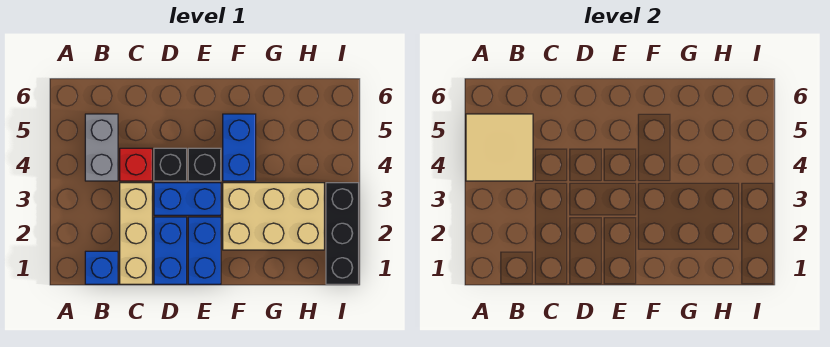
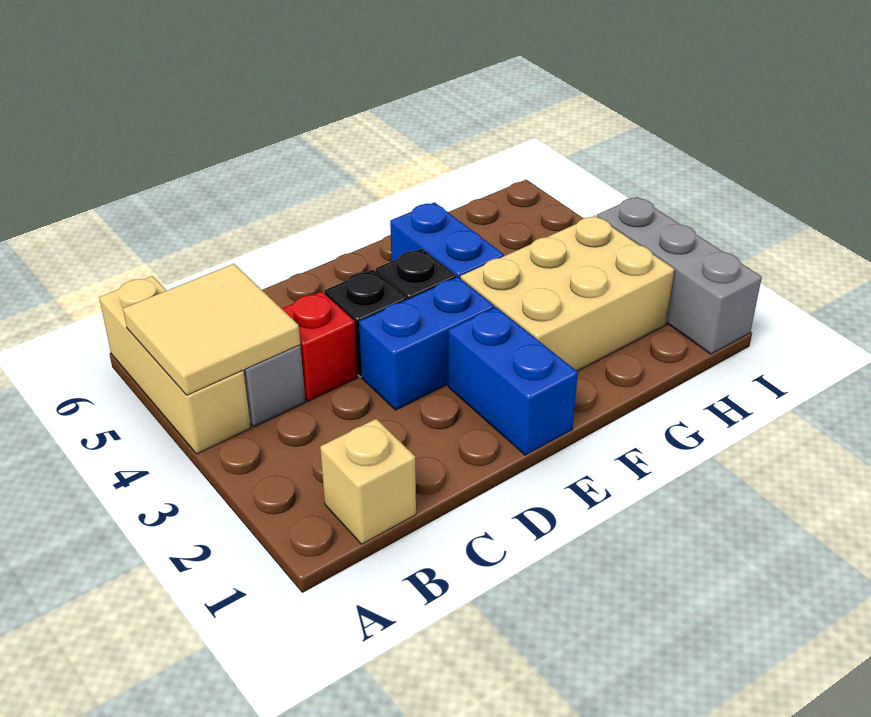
blue 1x1 brick [85,251,118,284] -> tan 1x1 brick [320,419,416,544]
tan 1x3 brick [120,183,152,284] -> tan 1x3 brick moved to [99,276,251,454]
blue 1x2 brick [154,217,187,284] -> none
black 1x3 brick [326,183,359,284] -> grey 1x3 brick [597,197,762,354]

